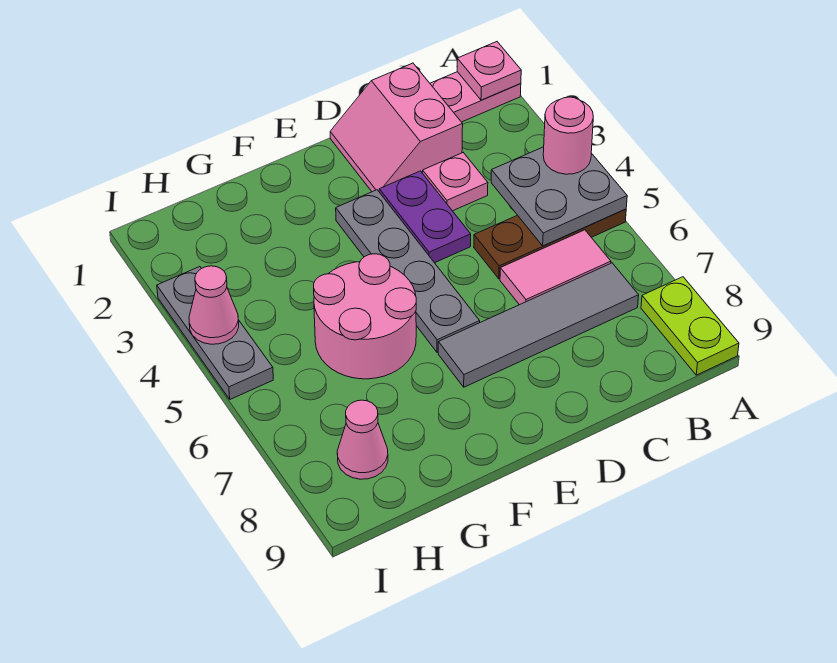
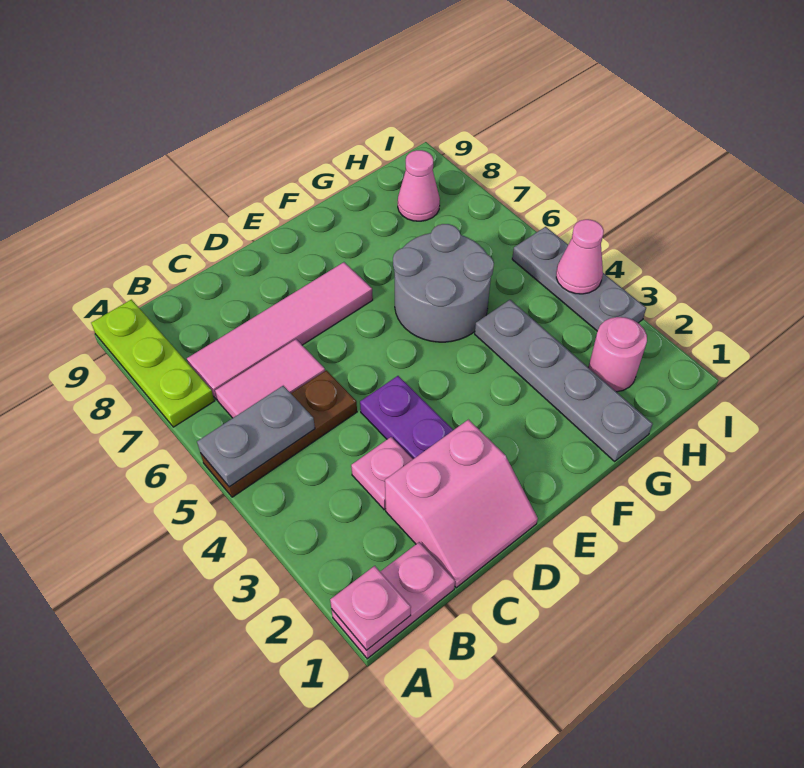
grey 2x2 plate [491,147,627,246] -> grey 1x2 plate [197,386,315,487]
pink 1x1 round brick [543,97,593,174] -> pink 1x1 round brick moved to [588,317,647,392]
lime 1x2 plate [641,277,739,375] -> lime 1x3 plate [91,300,214,427]
grey 1x4 tile [438,263,639,387] -> pink 1x4 tile [187,262,373,400]
pink 2x2 slope [330,63,463,192] -> pink 2x2 slope turned to [385,420,538,588]
grey 1x4 plate [336,190,480,352] -> grey 1x4 plate moved to [475,300,653,461]
pink 2x2 round brick [314,254,416,379] -> grey 2x2 round brick [393,224,494,342]

